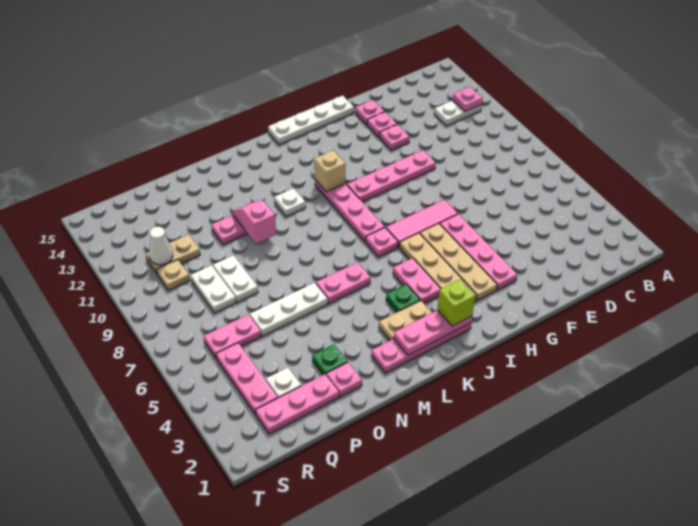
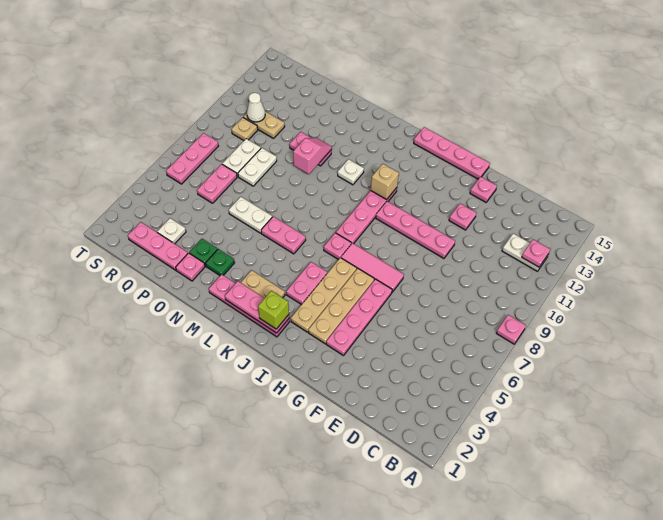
pink 1x1 plate [367,112,397,138] -> pink 1x1 plate moved to [496,315,526,344]
white 1x4 plate [268,96,354,145] -> pink 1x4 plate [414,127,490,179]
green 1x1 plate [386,284,420,312] -> green 1x1 plate moved to [206,249,235,275]
white 1x3 plate [250,283,328,336] -> white 1x2 plate [229,197,272,233]
pink 1x2 plate [204,314,261,359] -> pink 1x2 plate turned to [197,164,237,203]
pink 1x3 plate [216,343,278,415] -> pink 1x3 plate moved to [166,133,218,184]

